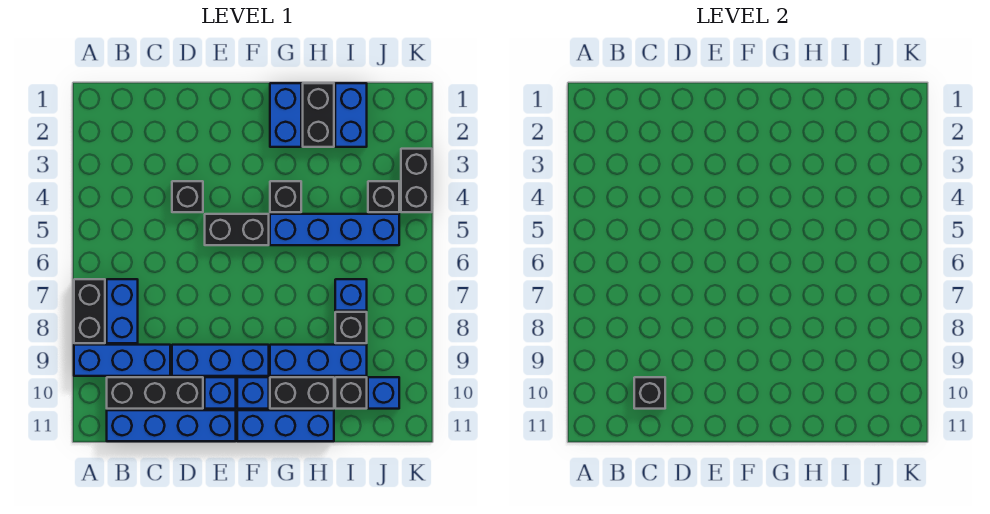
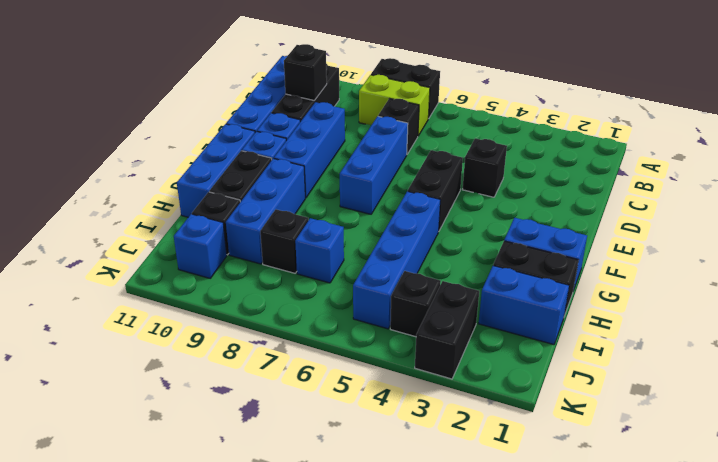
blue 1x3 brick [74,345,170,376] -> blue 1x3 brick moved to [340,116,408,214]
blue 1x2 brick [107,279,138,343] -> lime 1x2 brick [359,75,430,136]
black 1x1 brick [270,181,301,212] -> black 1x1 brick moved to [378,99,419,154]
black 1x2 brick [401,149,432,212] -> black 1x2 brick turned to [415,281,479,379]

